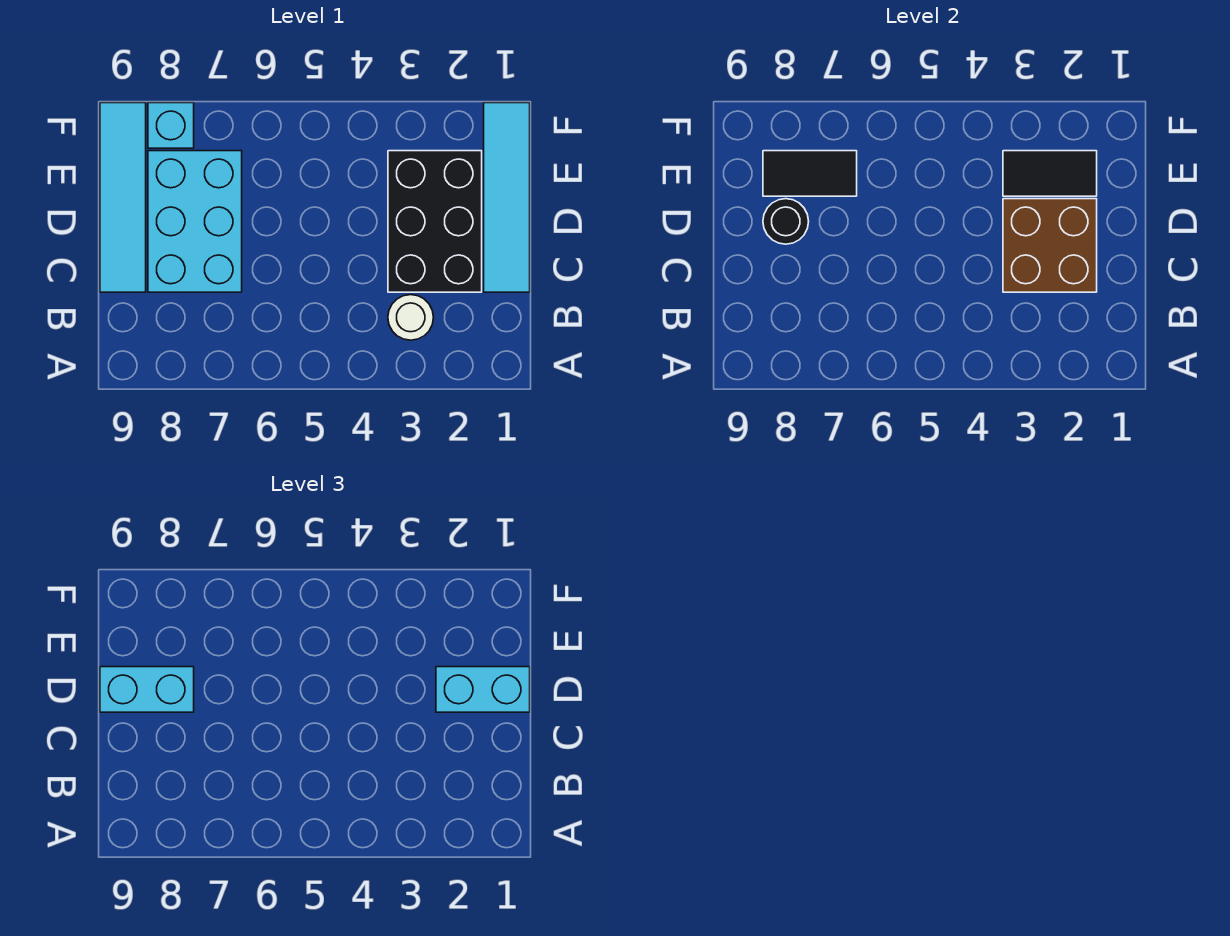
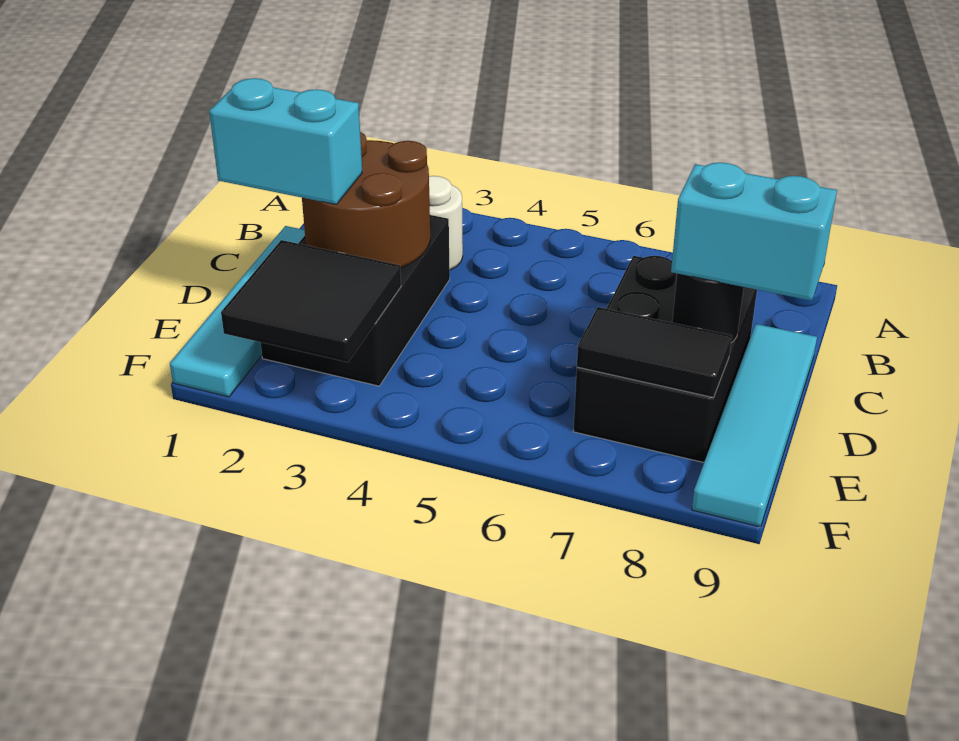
brown 2x2 brick [1003,199,1097,292] -> brown 2x2 round brick [302,132,430,268]
cyan 2x3 brick [148,151,242,292] -> black 2x3 brick [573,256,757,463]
black 1x2 tile [1003,151,1097,196] -> black 2x2 tile [221,240,401,362]
cyan 1x1 brick [148,103,194,148] -> none

